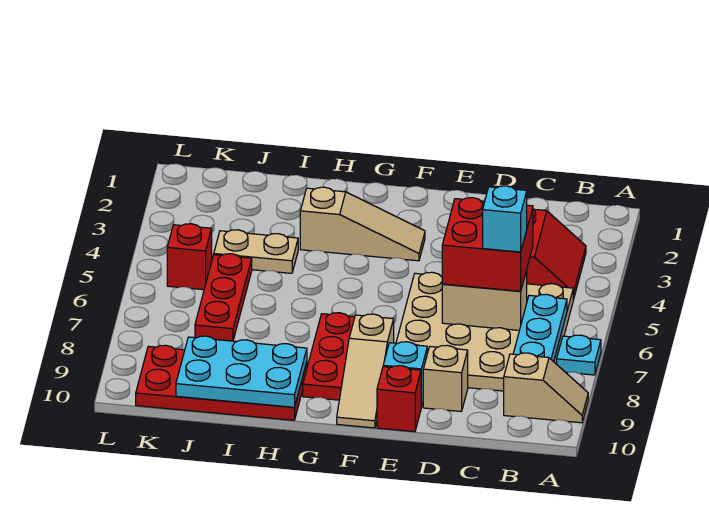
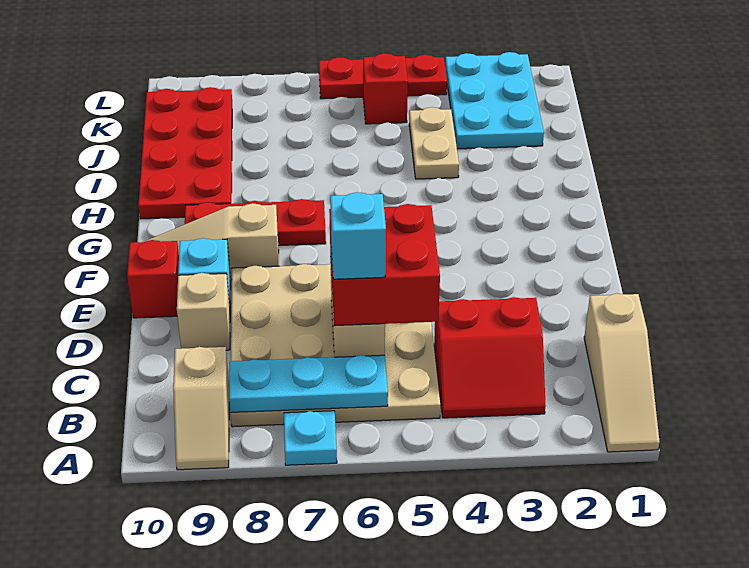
tan 1x3 slope [300,187,425,261] -> tan 1x3 slope moved to [584,293,660,452]
cyan 2x3 plate [176,336,307,407] -> cyan 2x3 plate moved to [445,52,544,149]
red 1x3 plate [195,254,252,341] -> red 1x3 plate moved to [319,55,447,99]

